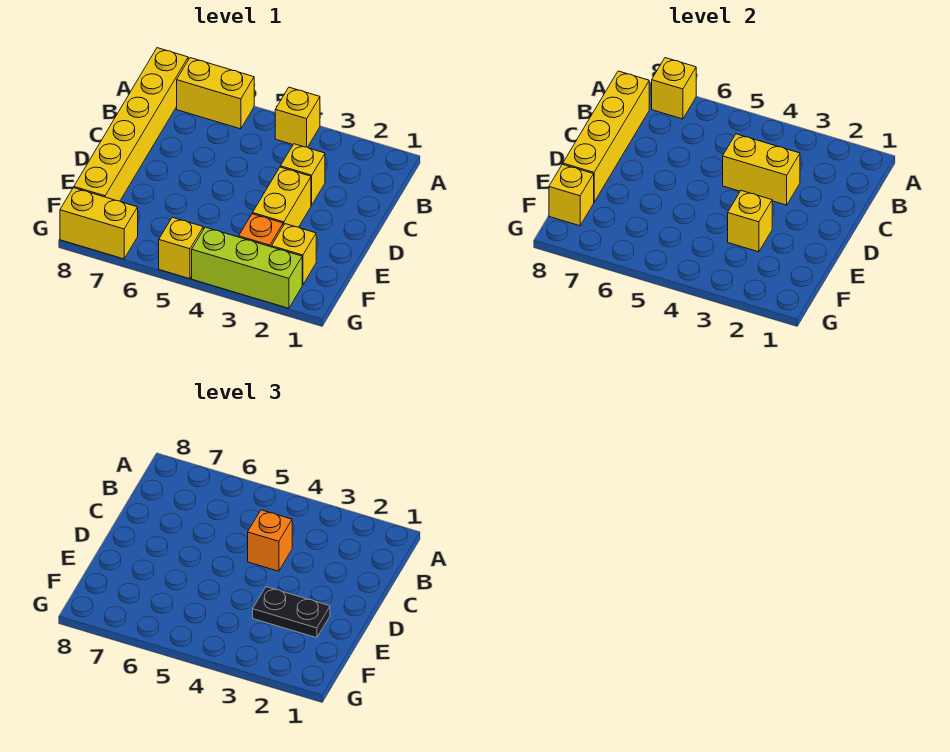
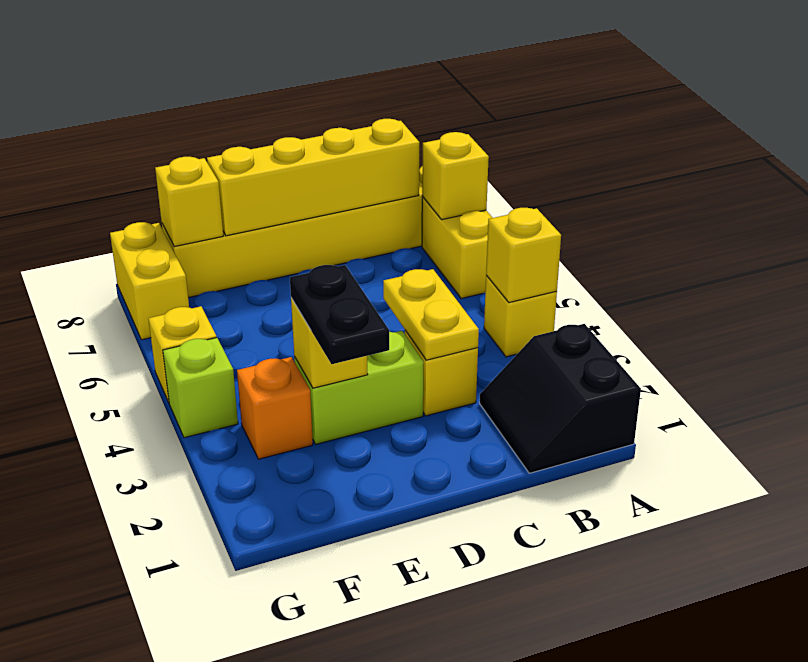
none -> black 2x2 slope [480,324,641,473]
yellow 1x2 brick [723,134,800,205] -> yellow 1x2 plate [383,269,479,360]
orange 1x1 brick [248,510,292,571] -> none
yellow 1x2 brick [253,167,311,227] -> lime 1x2 brick [294,331,424,444]
yellow 1x1 brick [272,224,316,285] -> yellow 1x1 brick moved to [486,208,561,303]
lime 1x3 brick [192,227,302,308] -> lime 1x1 brick [163,338,238,438]

